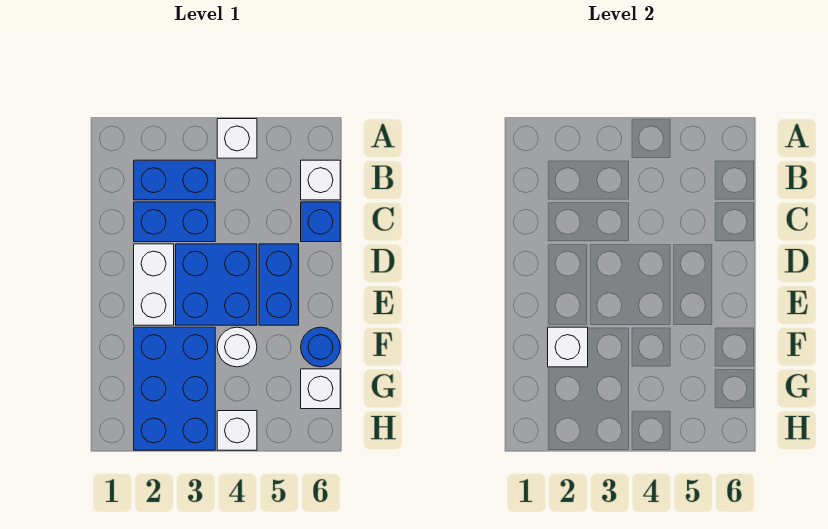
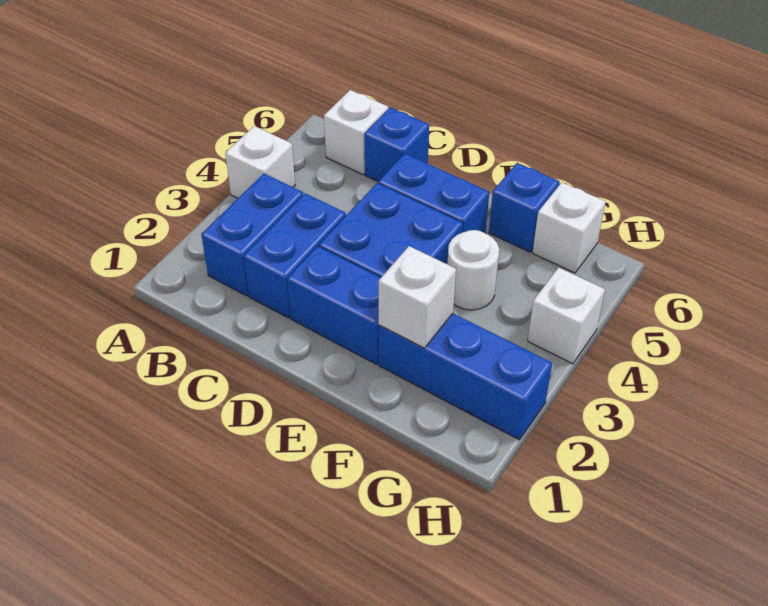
white 1x2 brick [134,244,174,325] -> blue 1x2 brick [287,246,381,364]
blue 2x3 brick [134,327,215,450] -> blue 1x3 brick [379,314,552,440]
blue 1x1 round brick [301,327,340,367] -> blue 1x1 brick [489,163,559,252]

